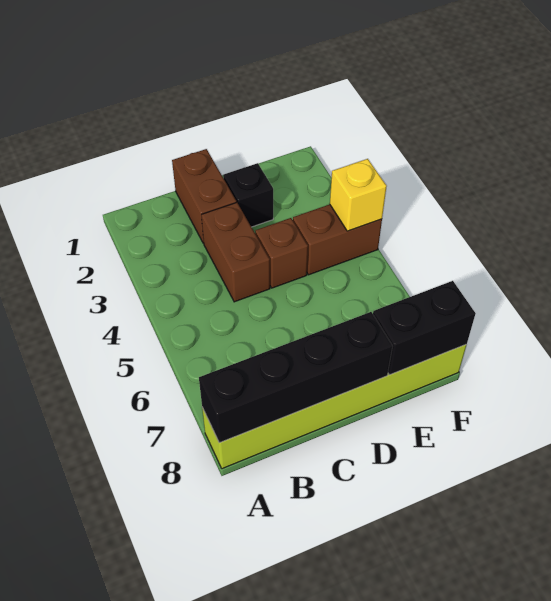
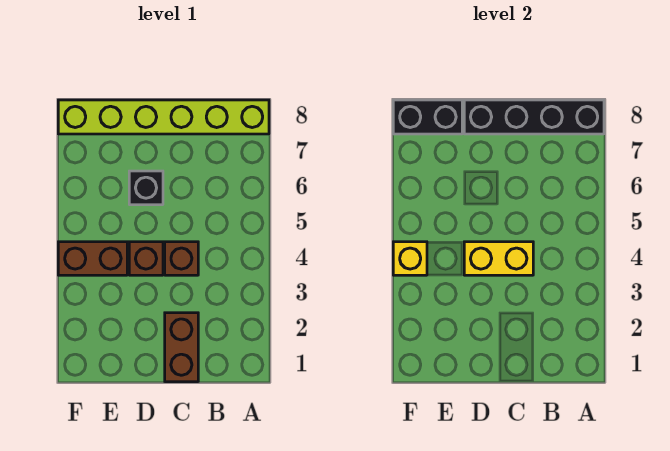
brown 1x2 brick [201,202,270,302] -> brown 1x1 brick [165,242,198,275]
none -> yellow 1x2 brick [464,242,533,275]
black 1x1 brick [223,163,273,227] -> black 1x1 brick moved to [129,171,163,205]

